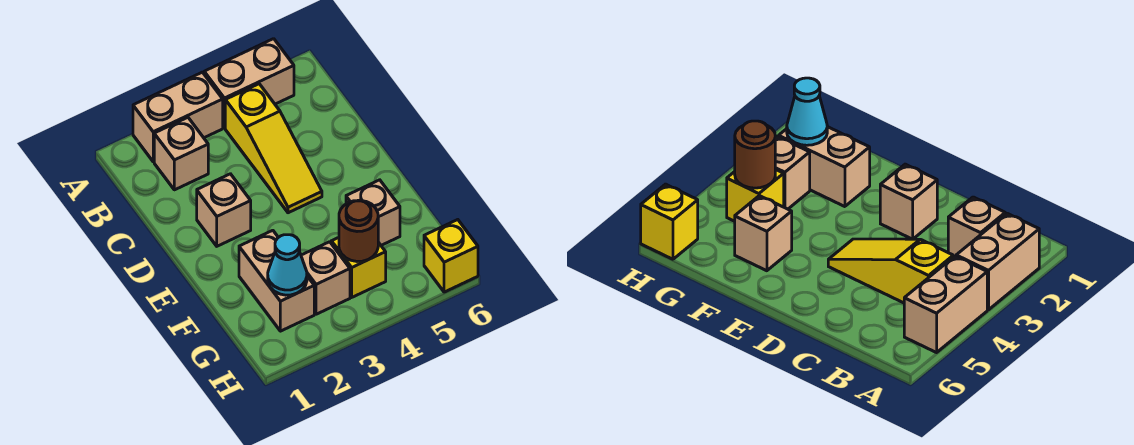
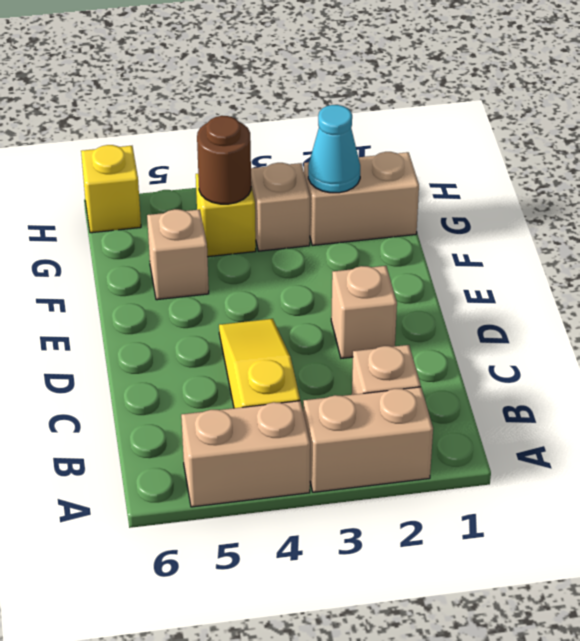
tan 1x2 brick [239,230,314,331] -> tan 1x2 brick turned to [304,152,419,245]

